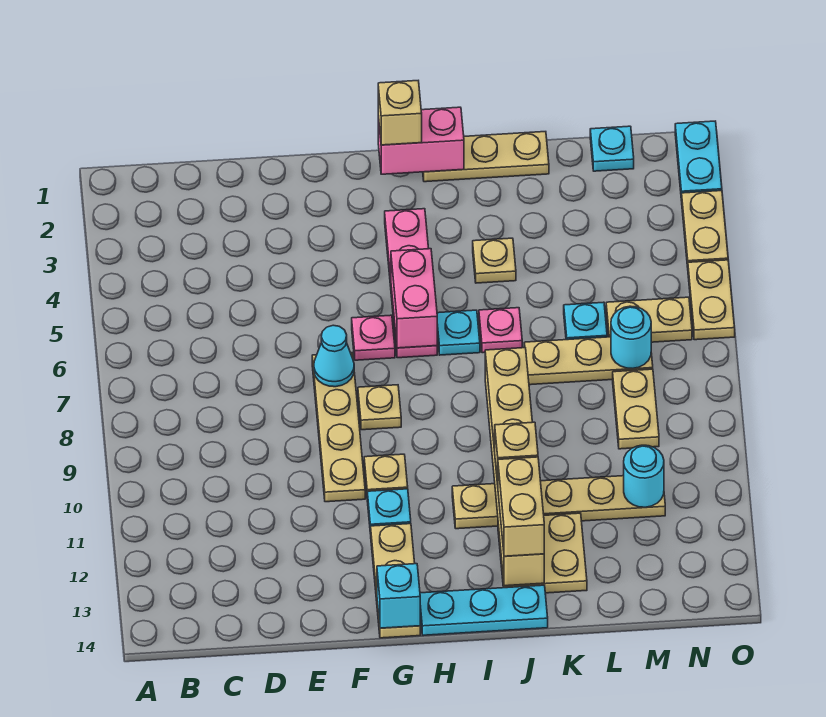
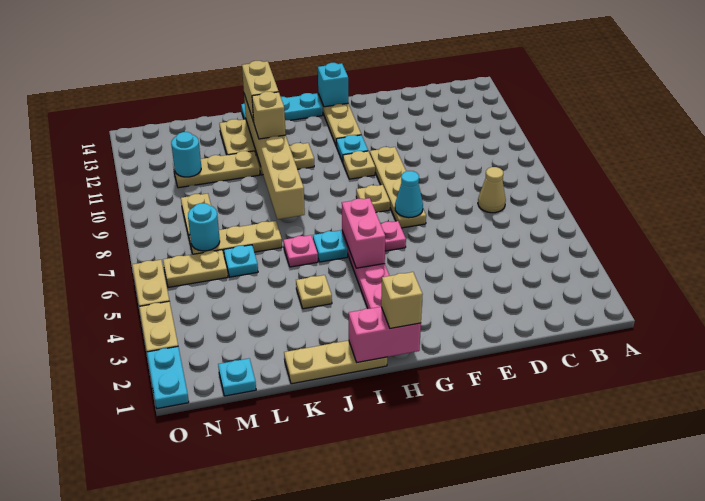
none -> tan 1x1 cone [478,167,506,213]

